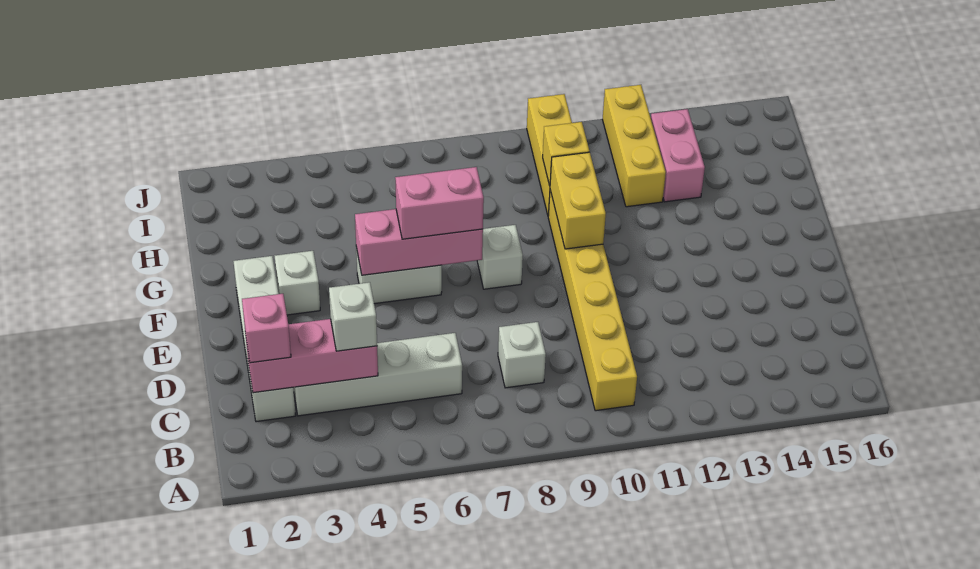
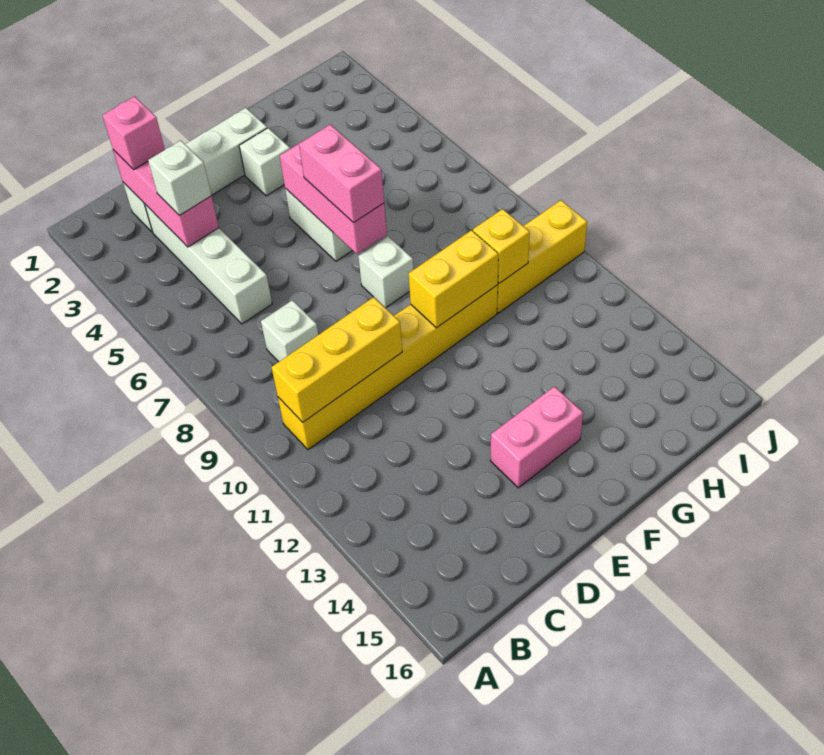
yellow 1x3 brick [602,85,666,207] -> yellow 1x3 brick moved to [272,297,402,422]
pink 1x2 brick [651,109,705,202] -> pink 1x2 brick moved to [490,386,583,488]

